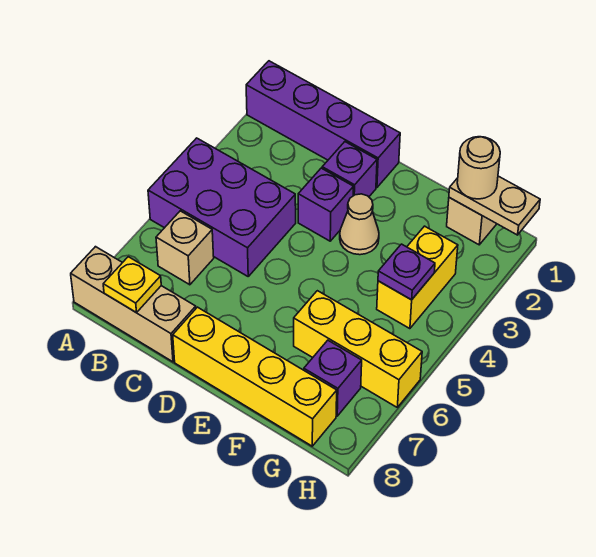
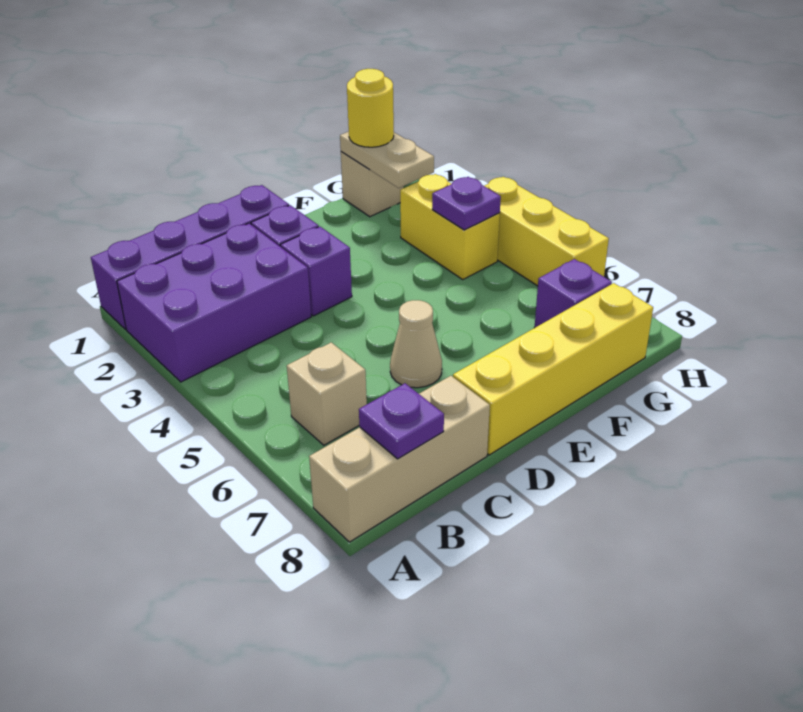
purple 2x3 brick [148,138,296,276] -> purple 2x3 brick moved to [117,223,311,382]
yellow 1x1 plate [103,257,161,313] -> purple 1x1 plate [359,383,444,459]
tan 1x1 cone [340,194,379,255] -> tan 1x1 cone moved to [390,300,442,388]
yellow 1x3 brick [294,291,422,407] -> yellow 1x3 brick turned to [485,177,609,286]
tan 1x2 plate [449,176,540,235] -> tan 1x2 plate turned to [340,132,434,188]
tan 1x1 round brick [457,137,500,199] -> yellow 1x1 round brick [347,69,394,147]

